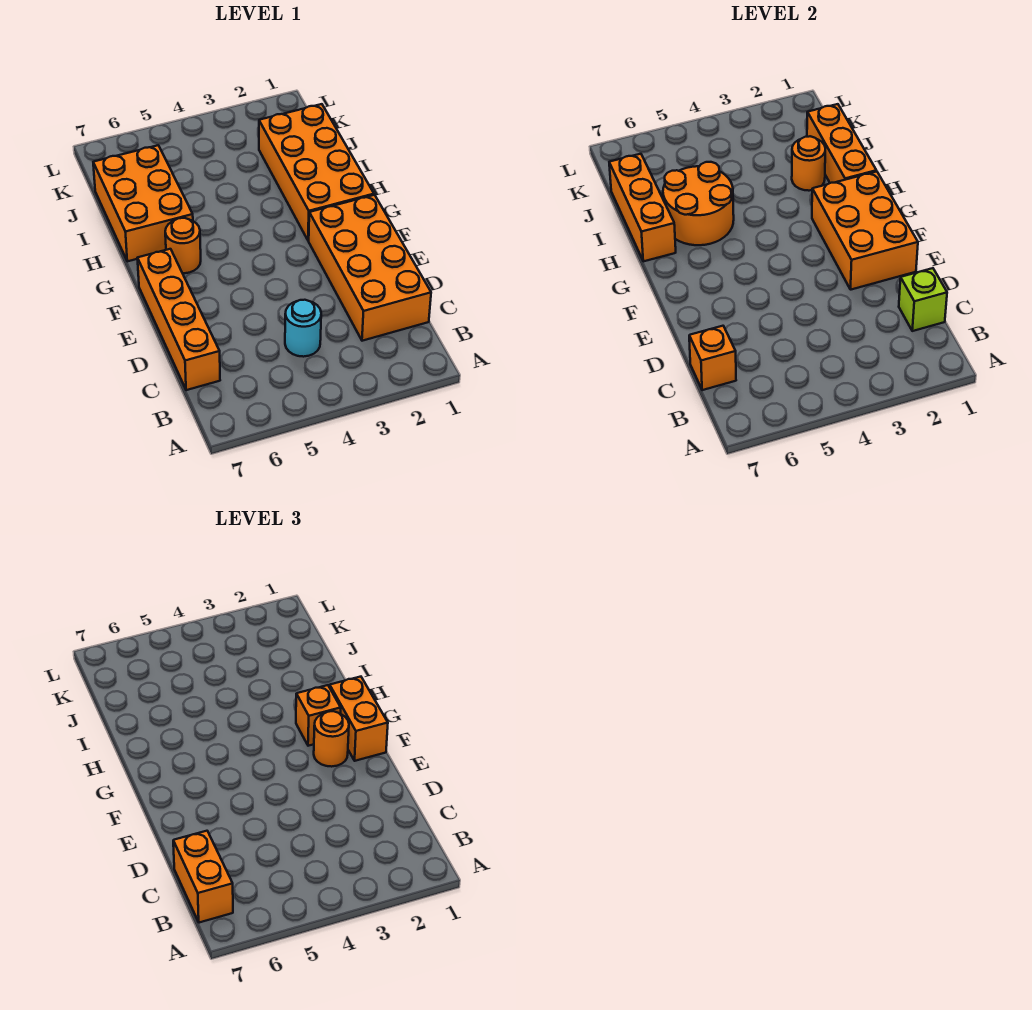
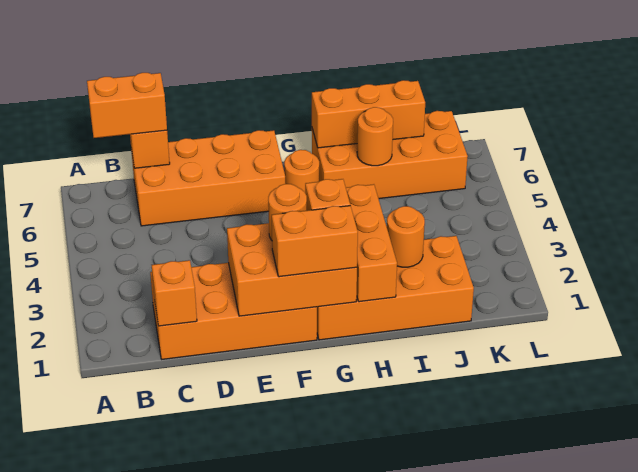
lime 1x1 brick [899,268,947,331] -> orange 1x1 brick [152,260,197,326]
cyan 1x1 round brick [285,300,321,357] -> none
orange 1x4 brick [137,249,220,390] -> orange 2x4 brick [131,130,285,226]
orange 1x3 brick [807,104,876,183] -> orange 1x3 brick turned to [346,184,397,302]
orange 2x2 round brick [663,162,734,245] -> orange 1x1 round brick [357,107,393,166]
orange 2x3 brick [93,145,193,261] -> orange 2x4 brick [312,111,468,199]

